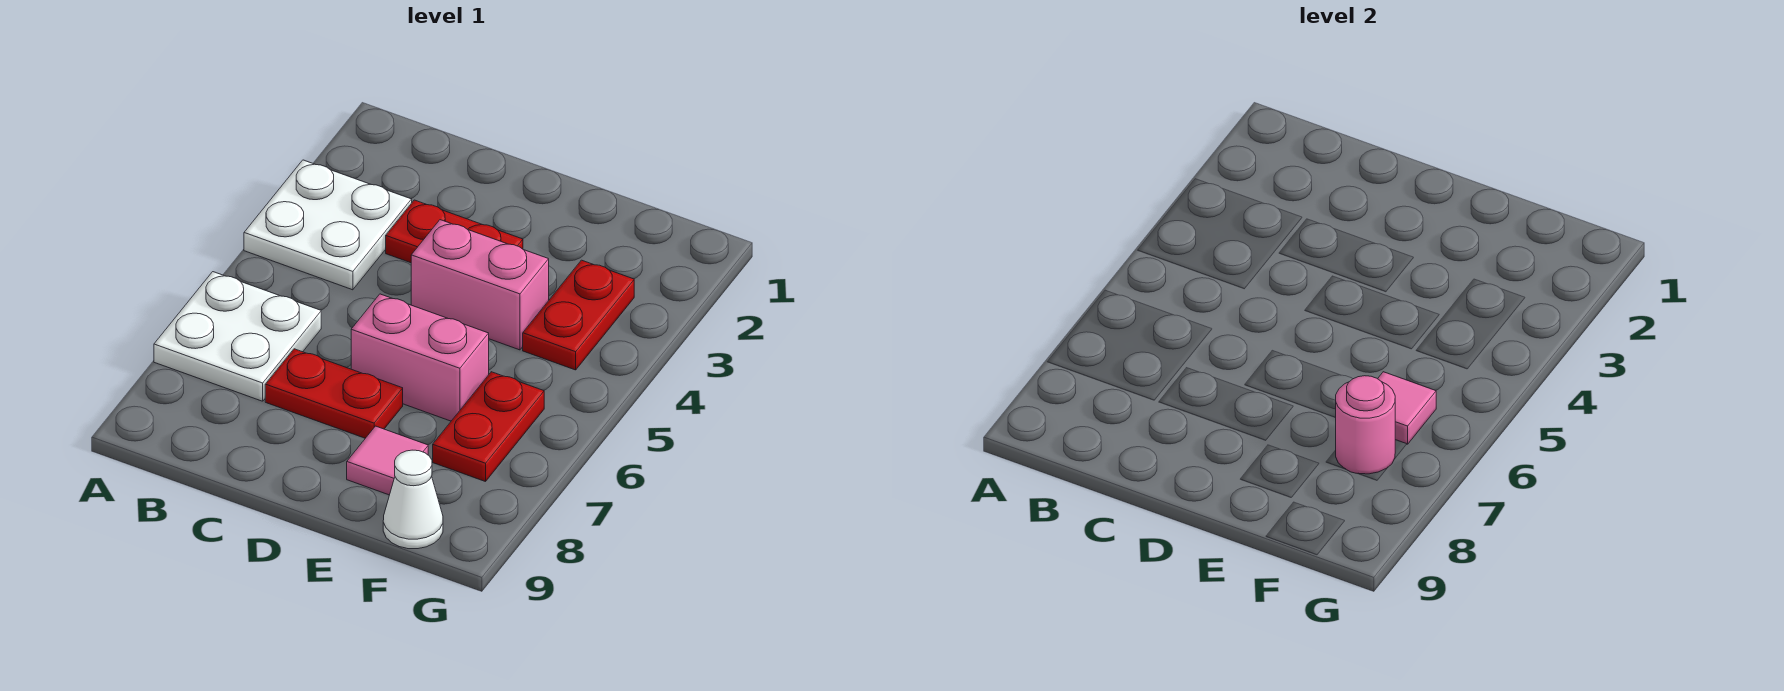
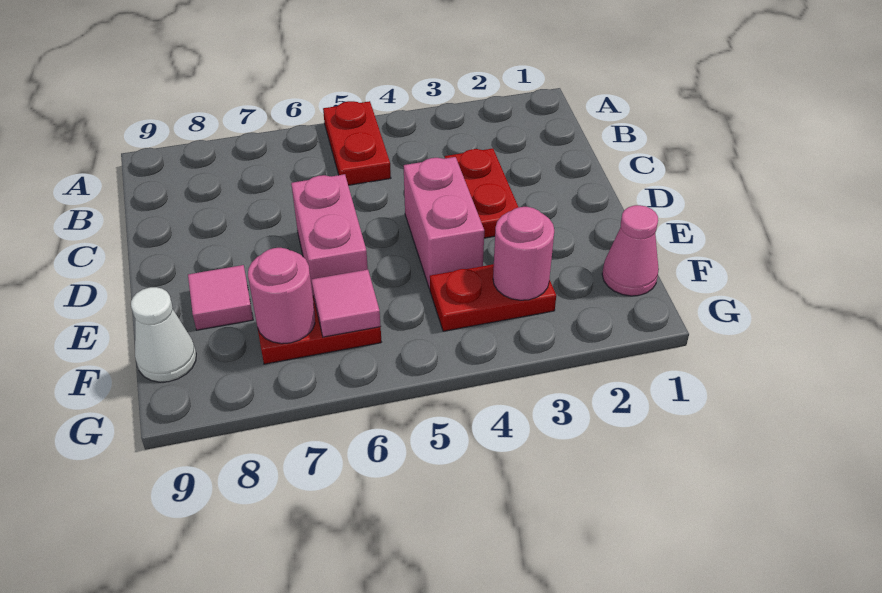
white 2x2 plate [244,160,412,290] -> none
white 2x2 plate [154,272,321,401] -> none
red 1x2 plate [265,349,403,438] -> red 1x2 plate moved to [323,101,391,185]
none -> pink 1x1 cone [602,205,659,296]
none -> pink 1x1 round brick [493,207,554,300]

